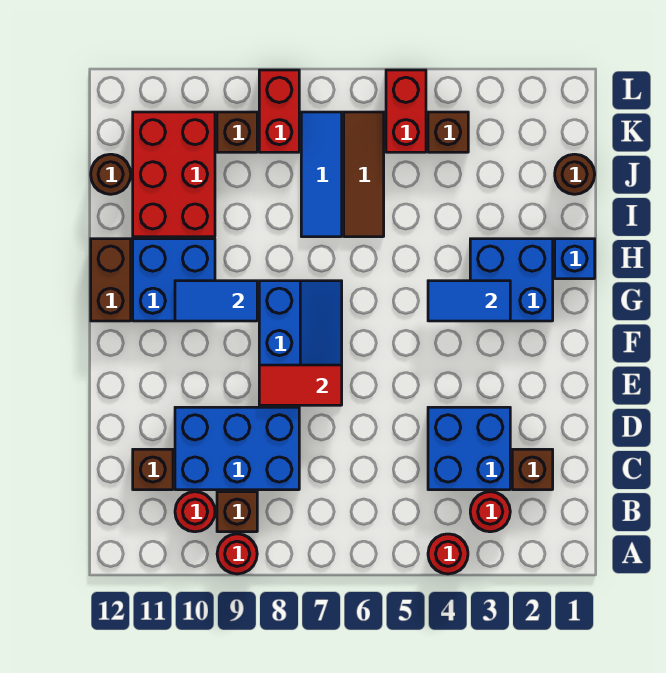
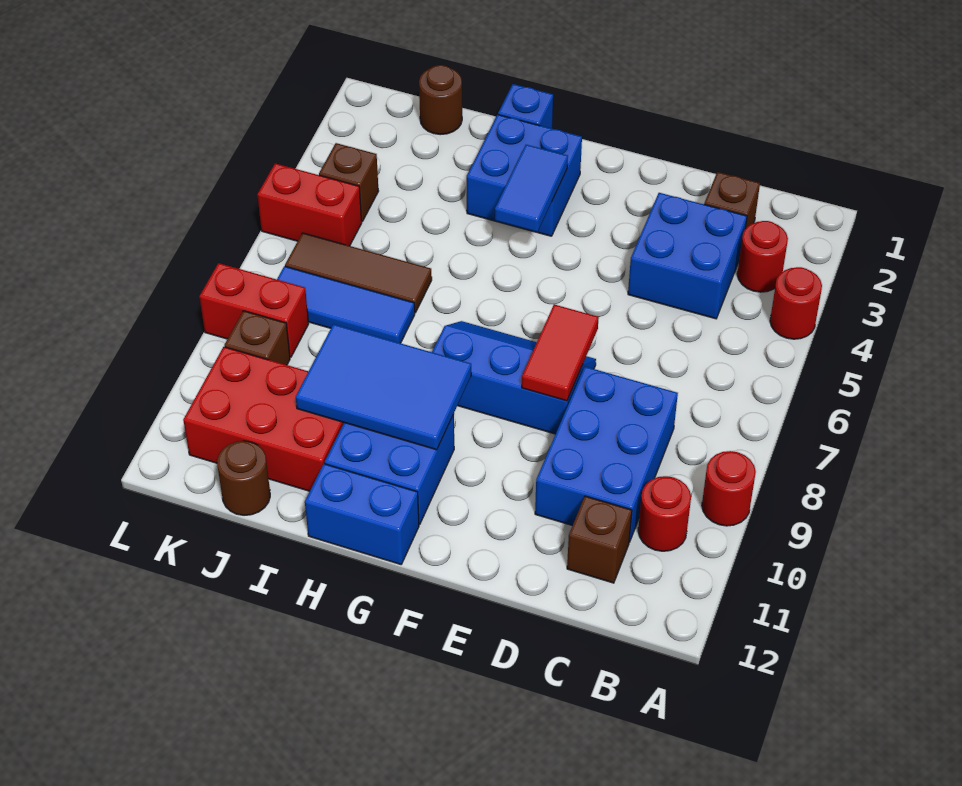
brown 1x1 brick [217,492,257,532] -> none
blue 1x2 tile [175,281,257,321] -> blue 2x3 tile [296,324,471,450]
brown 1x2 brick [91,239,131,321] -> blue 1x2 brick [305,464,419,564]

